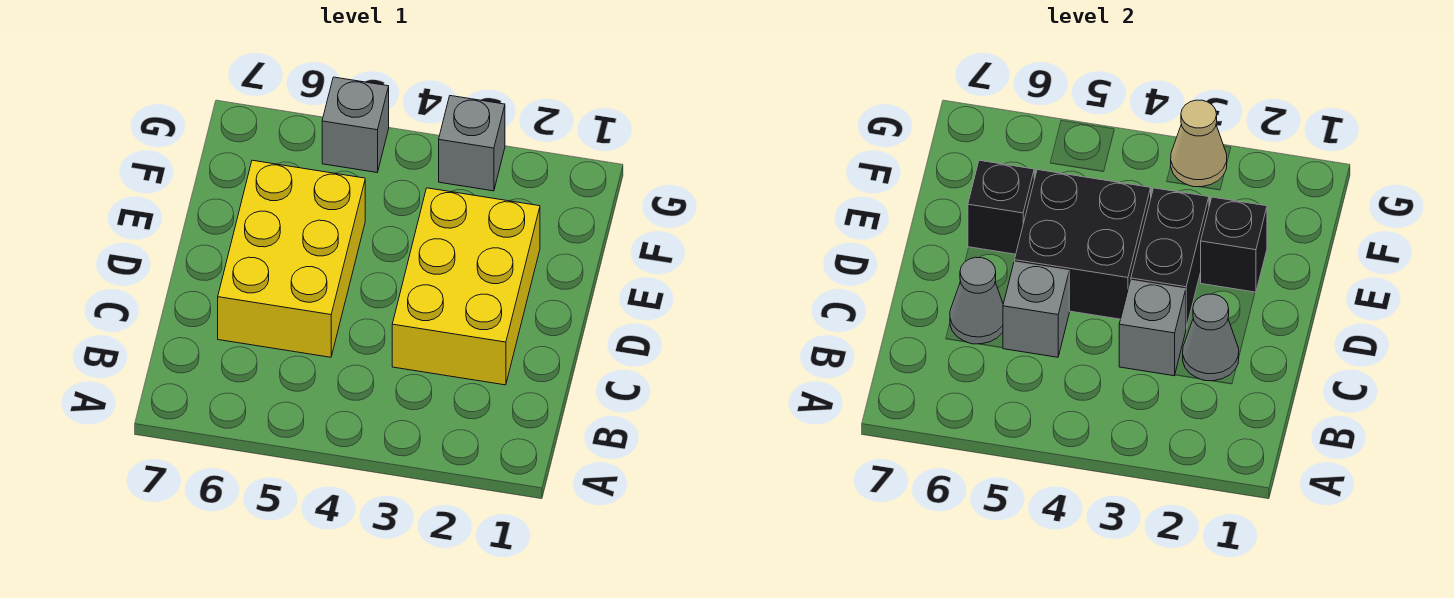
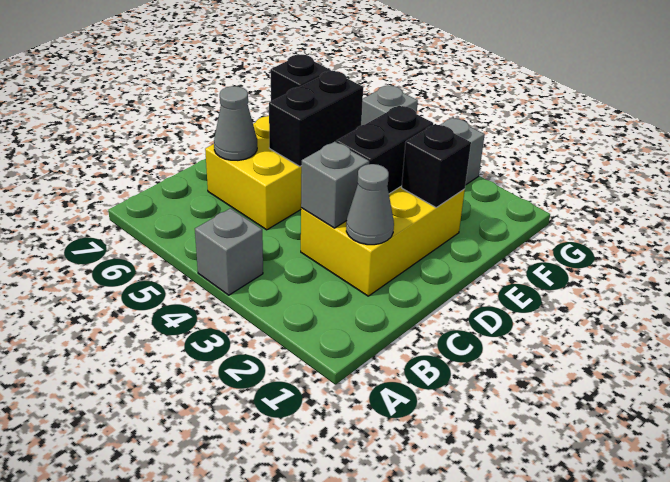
grey 1x1 brick [1003,262,1069,357] -> grey 1x1 brick moved to [195,208,263,295]
black 2x2 brick [1014,170,1151,319] -> black 1x2 brick [269,71,363,166]
tan 1x1 cone [1171,100,1227,187] -> none

